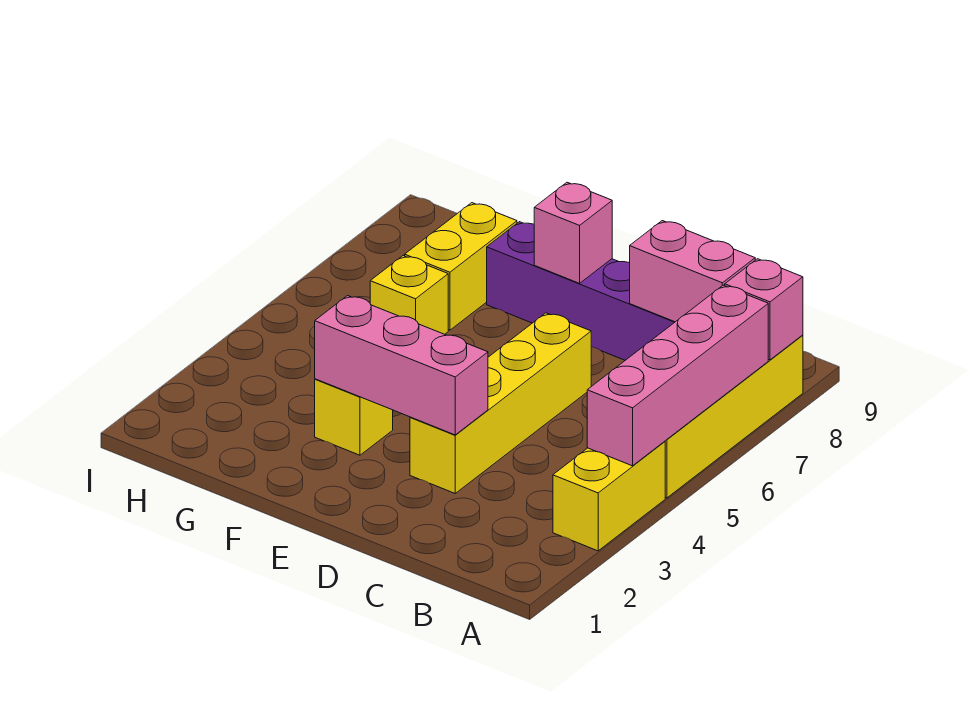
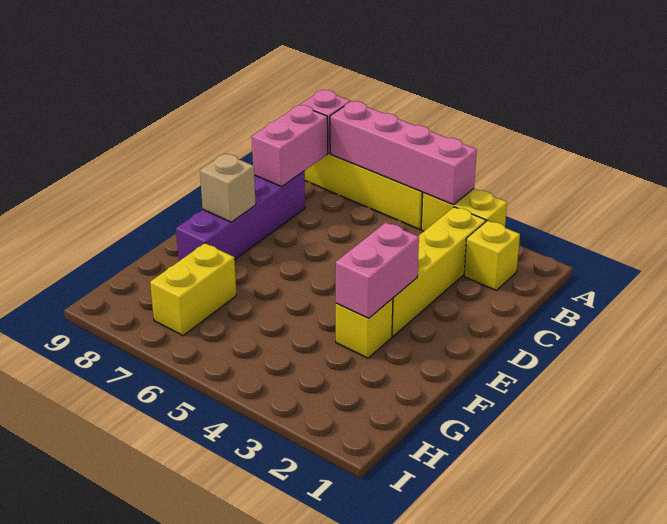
yellow 1x4 brick [410,313,591,493] -> yellow 1x4 brick turned to [392,207,486,336]
pink 1x3 brick [315,296,488,435] -> pink 1x2 brick [336,223,419,318]
pink 1x1 brick [534,182,612,283] -> tan 1x1 brick [200,154,256,222]
yellow 1x1 brick [370,256,448,334] -> yellow 1x1 brick moved to [464,221,520,290]
yellow 1x2 brick [405,203,517,330] -> yellow 1x2 brick turned to [150,243,236,336]

